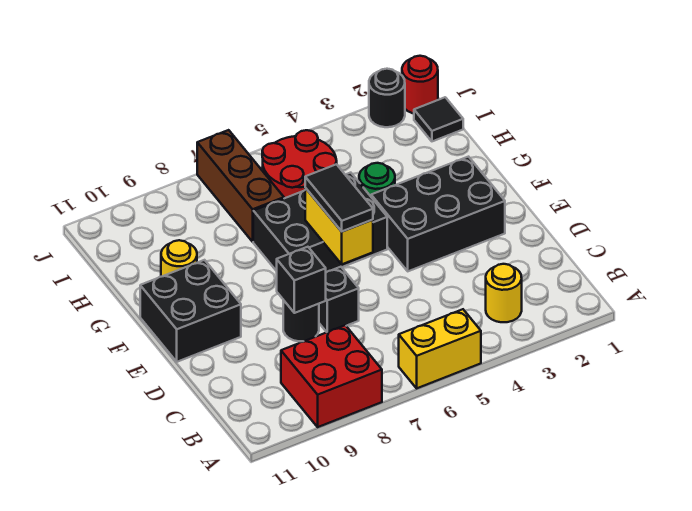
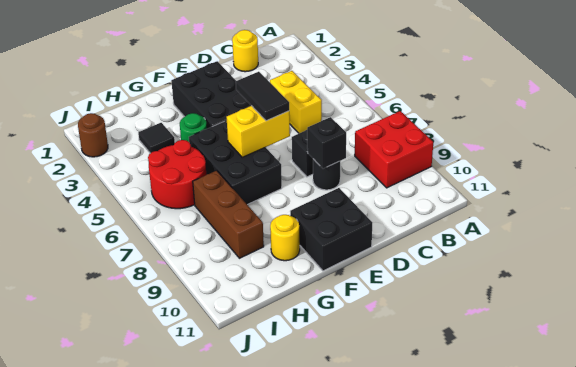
yellow 1x2 brick [399,309,481,388] -> yellow 1x2 brick moved to [270,71,322,133]
yellow 1x1 round brick [486,264,522,322] -> yellow 1x1 round brick moved to [232,30,258,72]
black 1x2 tile [305,164,373,231] -> black 1x2 tile turned to [236,72,289,121]
brown 1x3 brick [197,130,284,242] -> brown 1x3 brick turned to [193,171,264,258]
black 1x1 tile [414,97,463,141] -> black 1x1 tile moved to [138,123,175,153]
red 1x1 round brick [402,56,438,114] -> none
black 1x1 round brick [369,69,405,127] -> brown 1x1 round brick [78,113,108,157]

